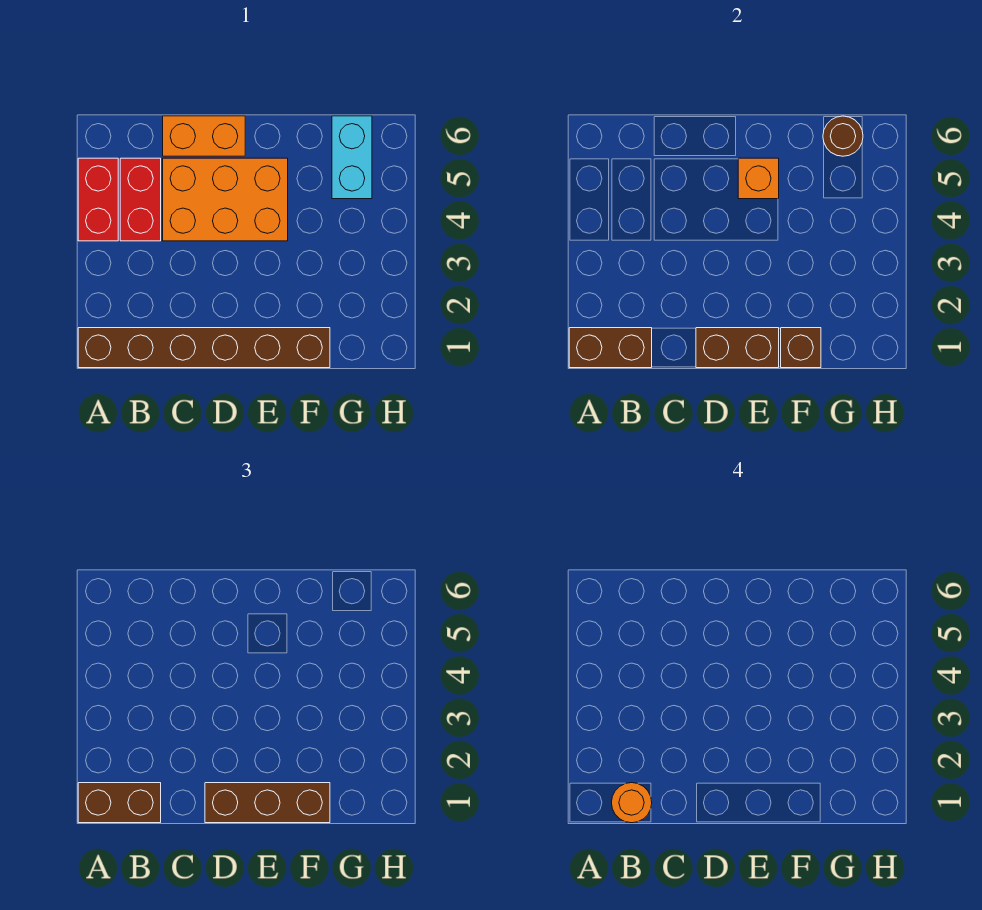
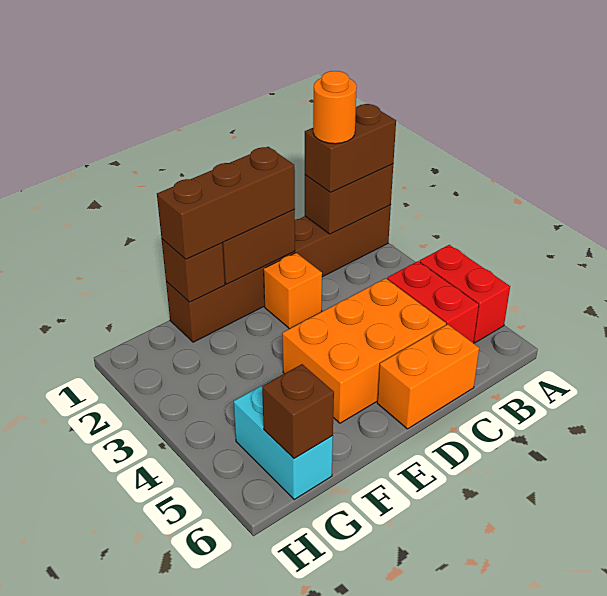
orange 1x1 brick [738,158,779,199] -> orange 1x1 brick moved to [264,253,322,329]
brown 1x1 round brick [823,116,863,156] -> brown 1x1 brick [262,364,334,458]

